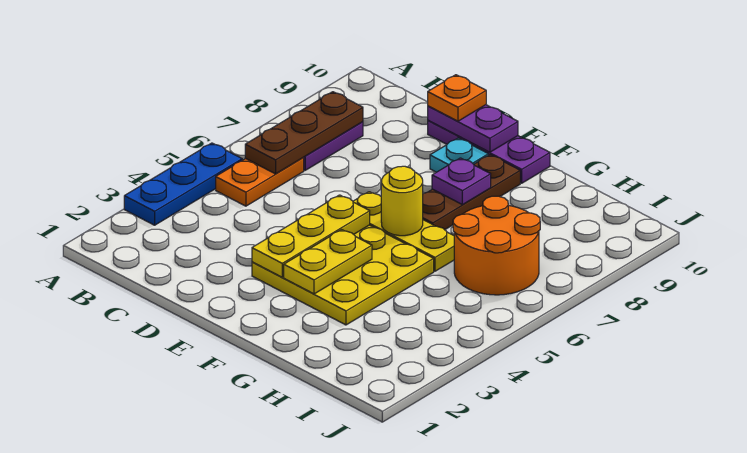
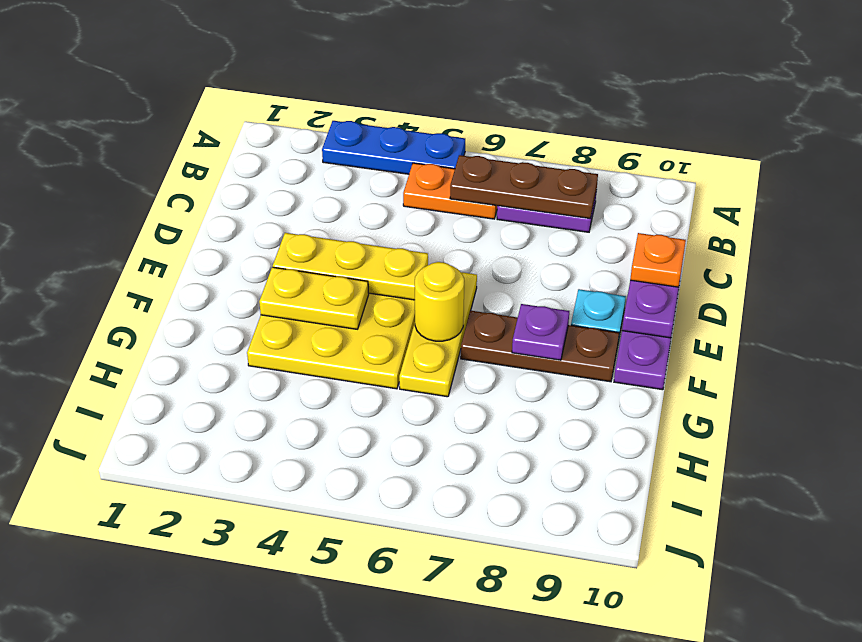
orange 2x2 round brick [453,196,540,295] -> none

